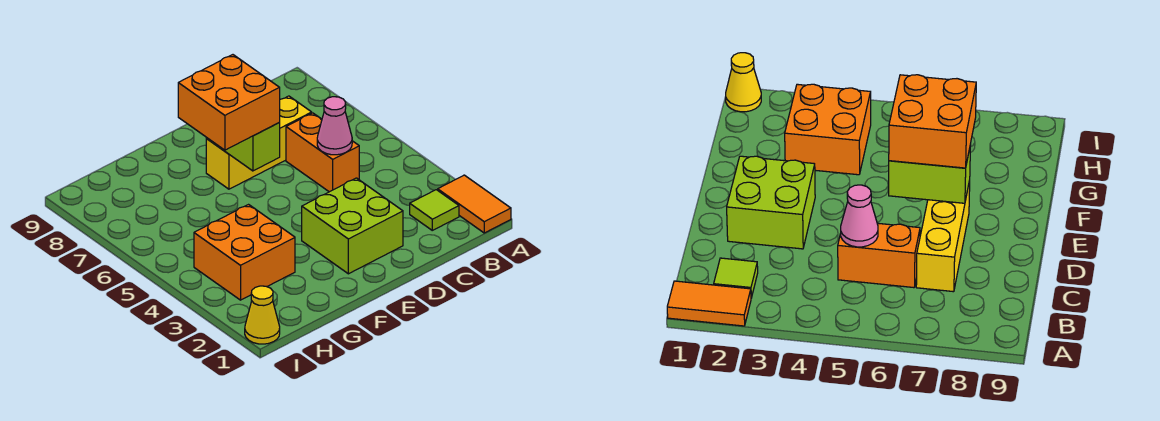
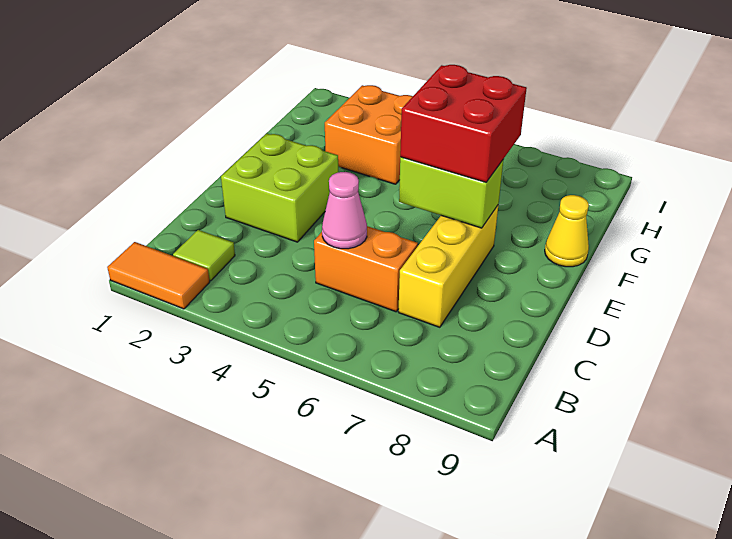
orange 2x2 brick [178,55,280,150] -> red 2x2 brick [400,65,527,182]
yellow 1x1 cone [245,286,280,344] -> yellow 1x1 cone moved to [545,195,589,267]

